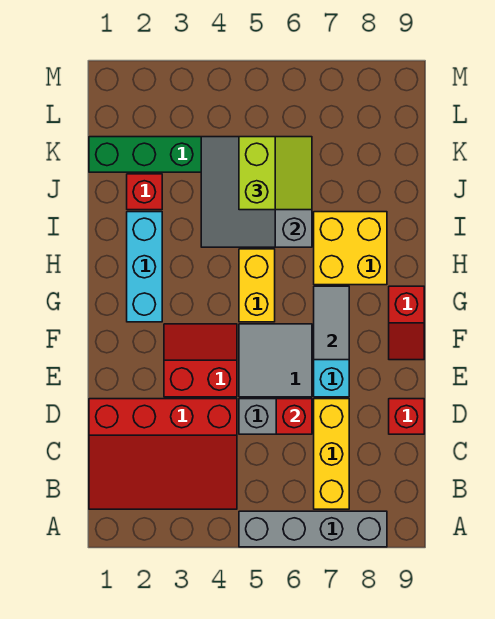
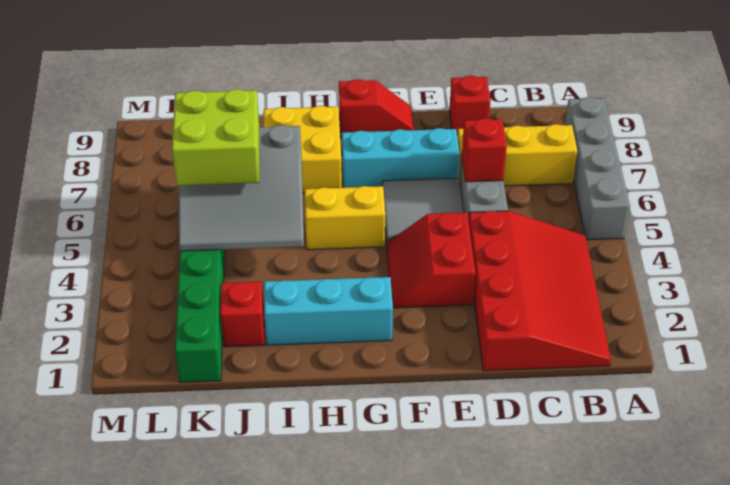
grey 1x2 tile [314,286,349,360] -> none
lime 2x2 slope [239,137,312,210] -> lime 2x2 brick [172,89,259,186]

